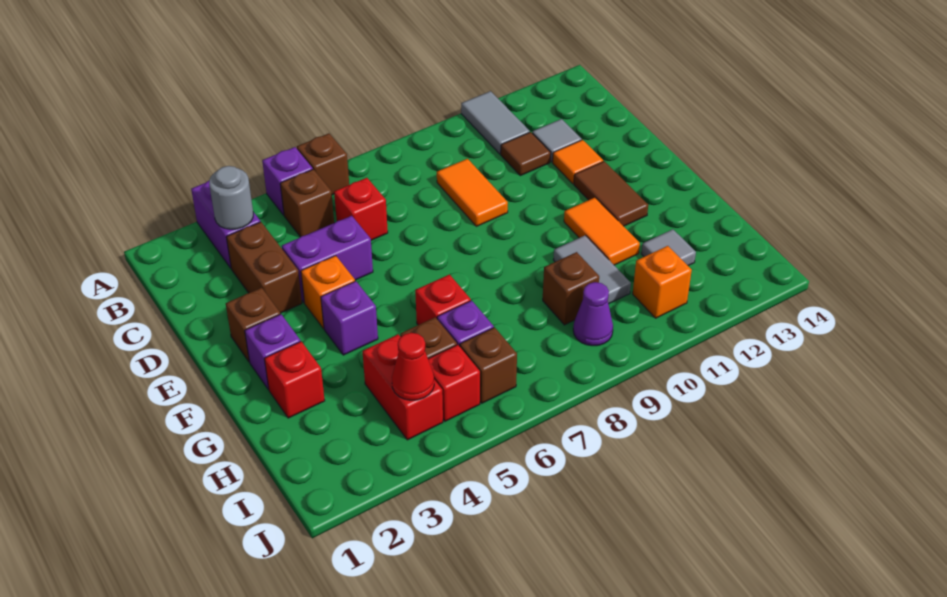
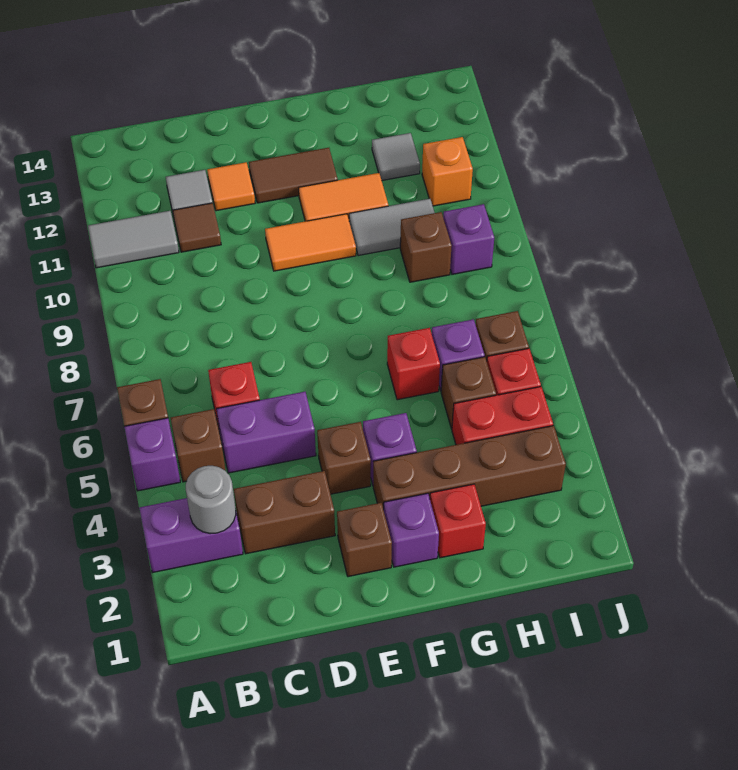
orange 1x2 tile [437,159,508,226] -> orange 1x2 tile moved to [265,214,356,271]
purple 1x2 brick [282,216,373,303] -> purple 1x2 brick turned to [217,392,316,473]
orange 1x1 brick [301,256,355,328] -> brown 1x1 brick [317,422,371,494]
none -> brown 1x4 brick [373,426,566,510]
red 1x1 cone [392,333,434,400] -> none
purple 1x1 cone [573,282,613,346] -> purple 1x1 brick [443,204,494,274]

